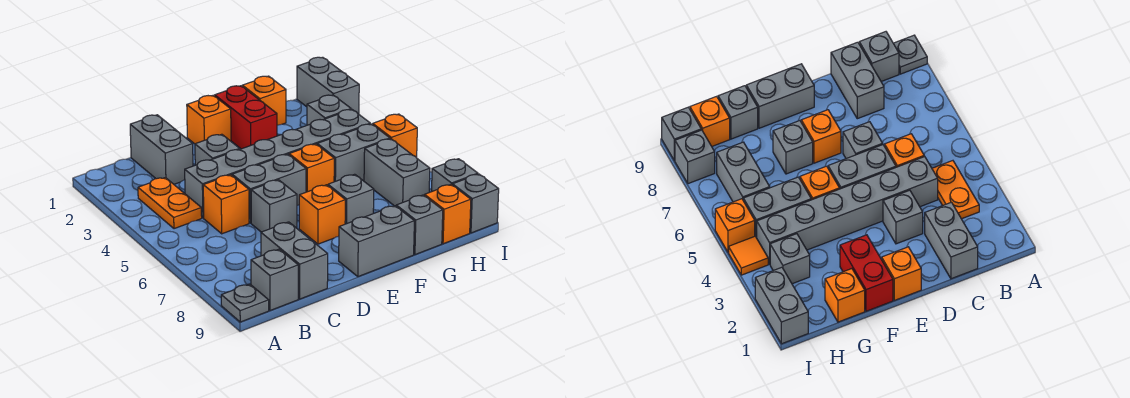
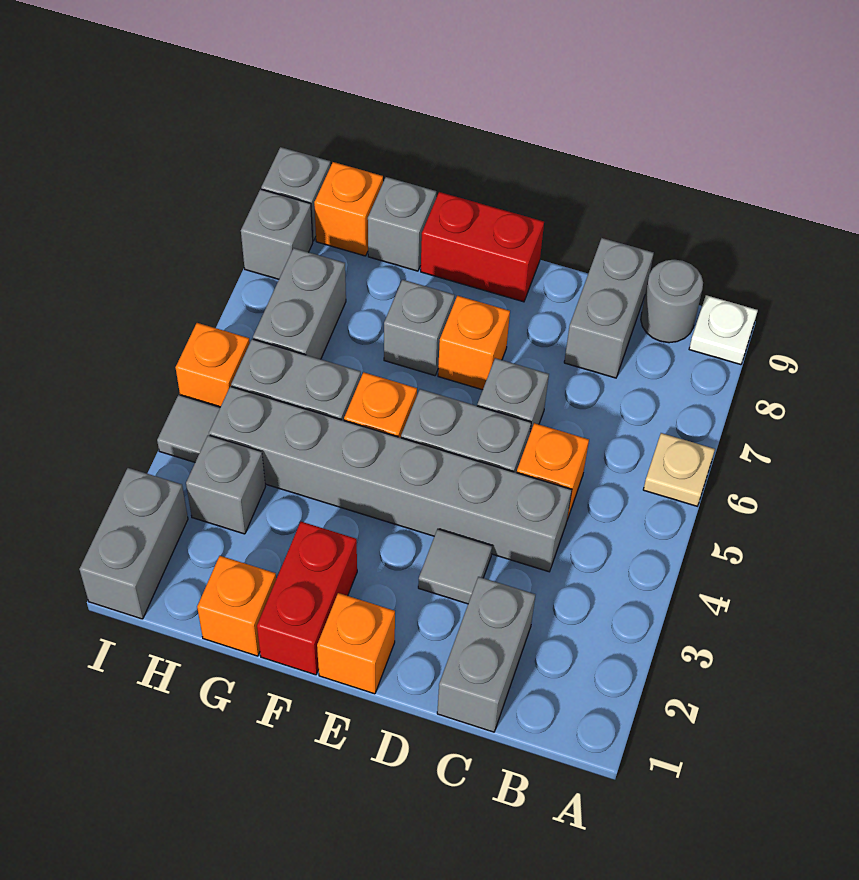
none -> tan 1x1 plate [643,433,715,506]
grey 1x1 plate [221,284,269,322] -> white 1x1 plate [689,295,758,365]
orange 1x2 plate [138,178,202,229] -> none
grey 1x1 brick [251,249,298,311] -> grey 1x1 round brick [641,260,703,343]
grey 1x1 brick [195,134,240,165] -> grey 1x1 tile [418,529,492,604]
grey 1x2 brick [339,206,414,277] -> red 1x2 brick [421,192,544,302]
orange 1x1 tile [729,236,768,275] -> grey 1x1 tile [157,395,220,462]

